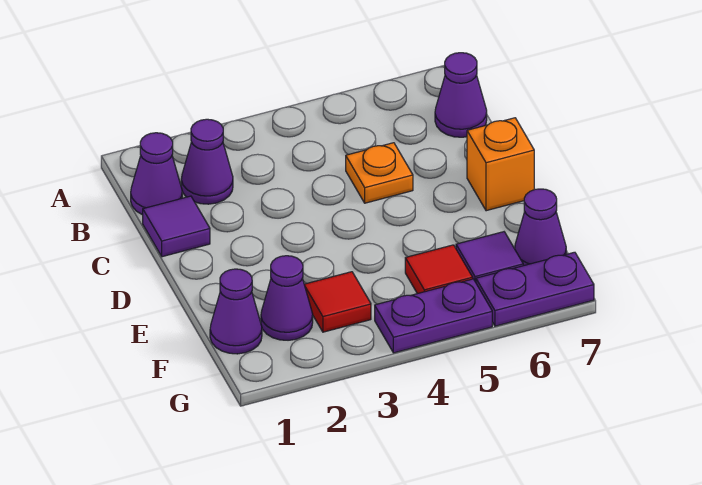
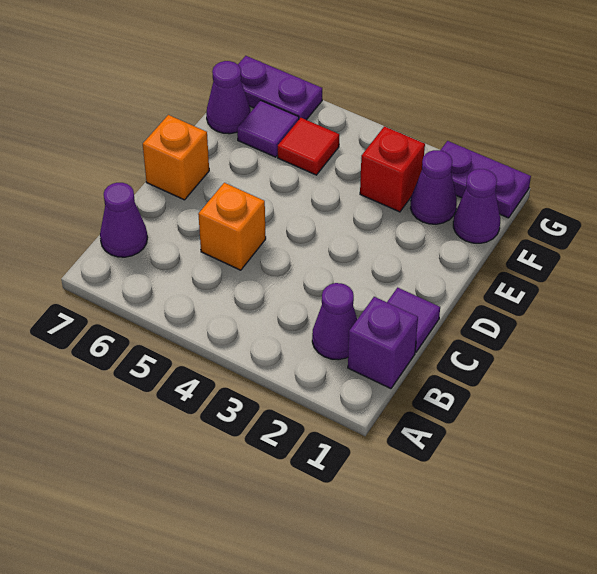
purple 1x1 cone [131,133,182,215] -> purple 1x1 brick [348,297,418,389]
orange 1x1 plate [346,143,413,203] -> orange 1x1 brick [198,183,266,270]
red 1x1 tile [304,272,371,332] -> red 1x1 brick [360,126,425,212]
purple 1x2 plate [375,279,492,353] -> purple 1x2 plate moved to [441,141,531,218]

